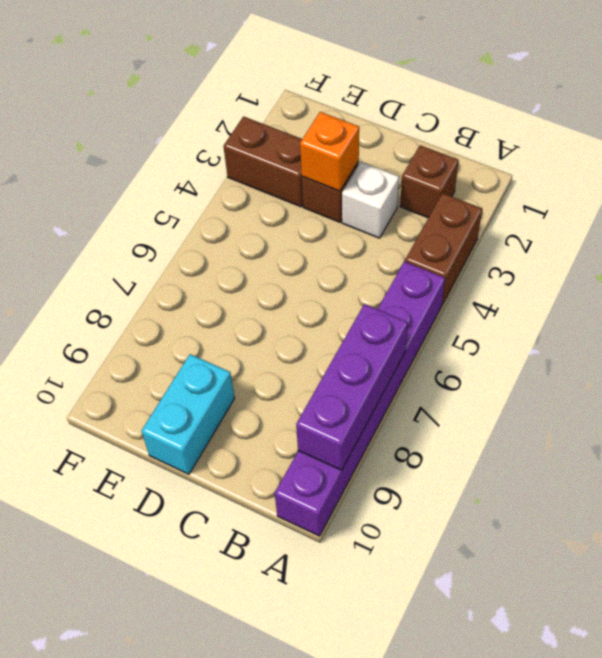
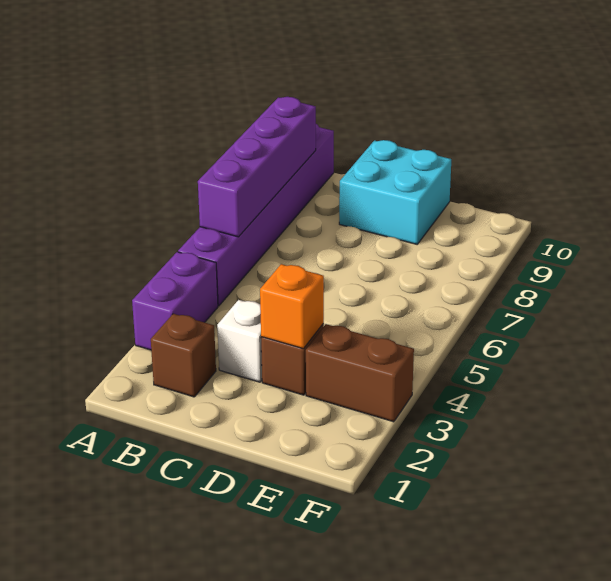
brown 1x2 brick [405,193,482,305] -> purple 1x2 brick [132,252,218,350]
purple 1x3 brick [296,304,408,470] -> purple 1x4 brick [198,97,316,237]
cyan 1x2 brick [141,354,235,474] -> cyan 2x2 brick [339,140,451,244]

